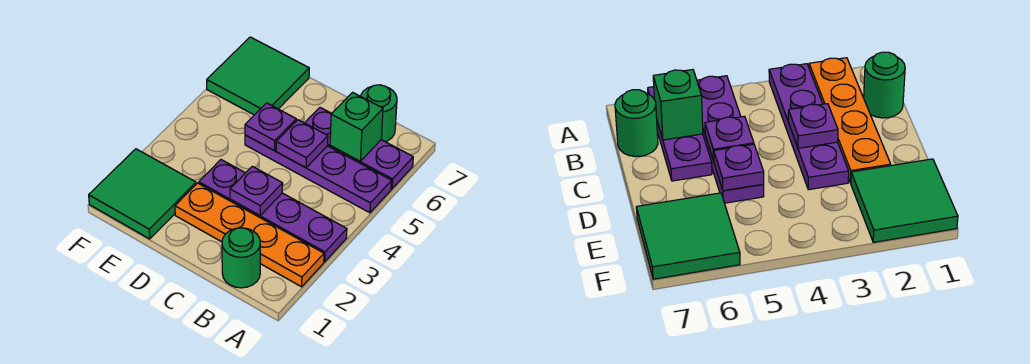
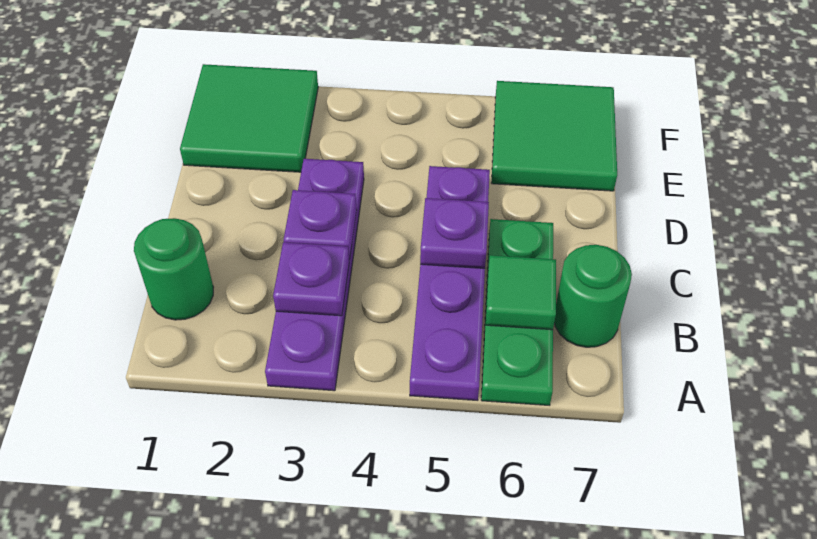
orange 1x4 plate [175,183,324,287] -> none
purple 1x3 plate [305,108,413,189] -> green 1x3 plate [481,219,553,405]
green 1x1 brick [330,92,383,161] -> green 1x1 tile [486,255,556,330]
purple 1x1 plate [245,103,296,151] -> purple 1x1 plate moved to [273,242,349,316]

